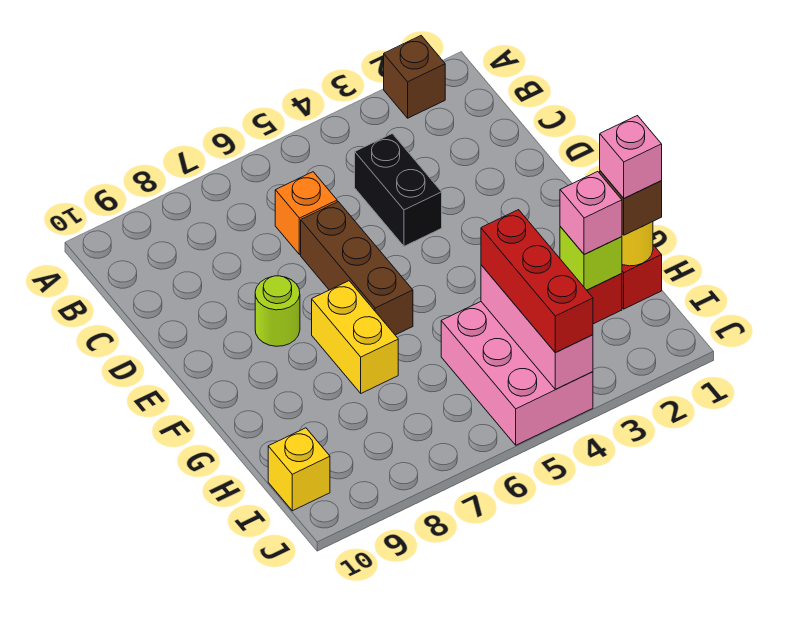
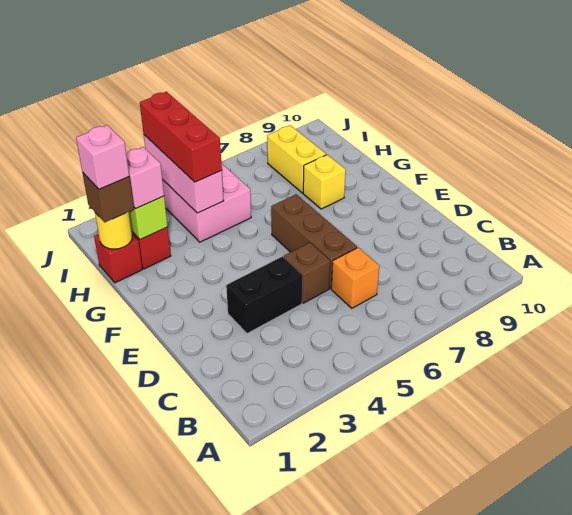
brown 1x1 brick [384,36,445,118] -> brown 1x1 brick moved to [284,243,330,303]
black 1x2 brick [355,134,442,246] -> black 1x2 brick turned to [226,257,303,334]
lime 1x1 round brick [255,276,300,346] -> none
yellow 1x2 brick [312,281,398,393] -> yellow 1x2 brick moved to [267,125,326,193]
yellow 1x1 brick [268,428,330,511] -> yellow 1x1 brick moved to [303,155,346,209]

